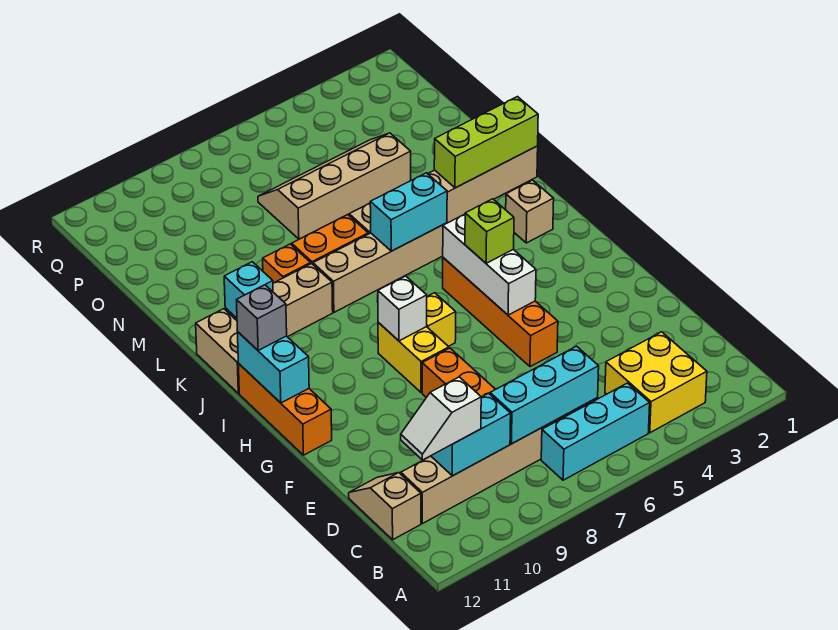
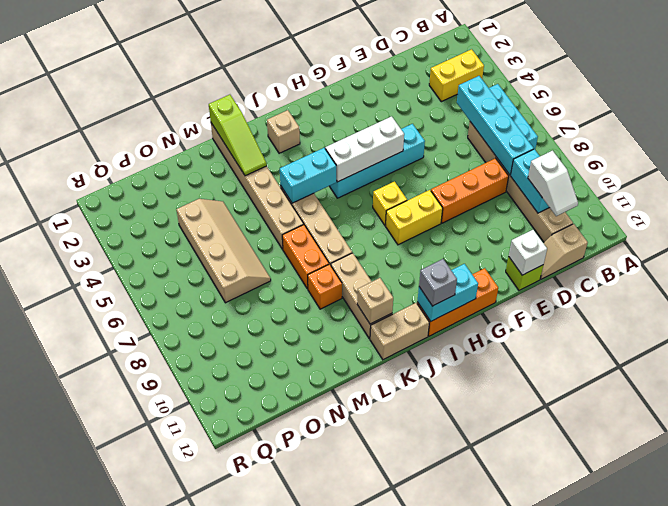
yellow 2x2 brick [605,332,707,433] -> yellow 1x2 brick [429,49,484,102]
cyan 1x3 brick [490,346,599,444] -> cyan 1x4 brick [457,76,534,175]
orange 1x4 brick [443,258,558,367] -> cyan 1x4 brick [330,124,425,198]
lime 1x1 brick [465,199,514,263] -> lime 1x1 brick moved to [506,257,543,290]
white 1x1 brick [378,276,427,341] -> white 1x1 brick moved to [509,230,547,275]
cyan 1x2 brick [370,173,447,251] -> cyan 1x2 brick turned to [280,148,336,203]
cyan 1x1 brick [224,262,273,318] -> tan 1x1 brick [357,278,393,324]
lime 1x3 brick [434,97,538,188] -> lime 1x3 slope [209,95,267,176]
tan 2x4 slope [258,133,411,239] -> tan 2x4 slope turned to [176,199,271,303]

